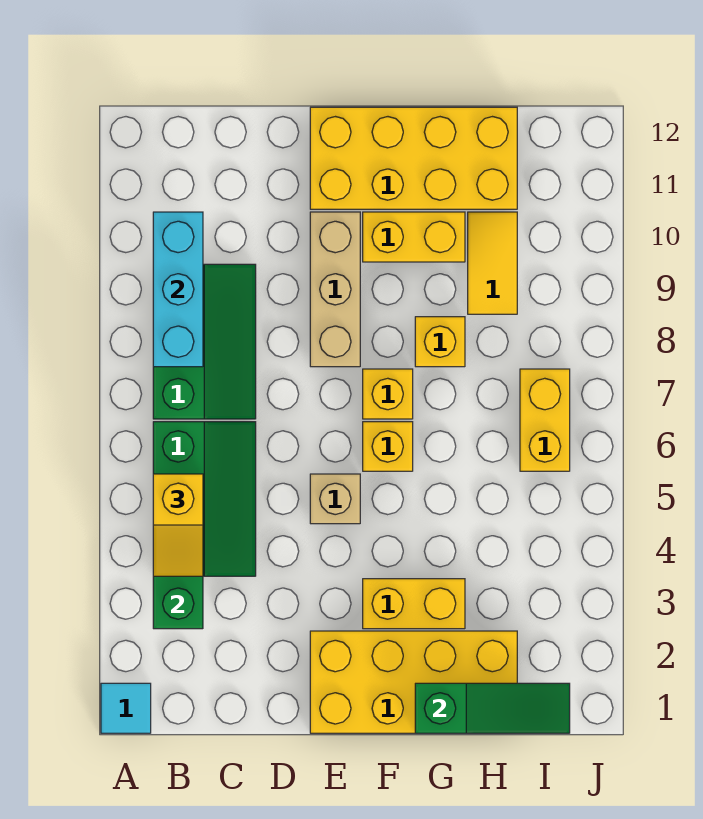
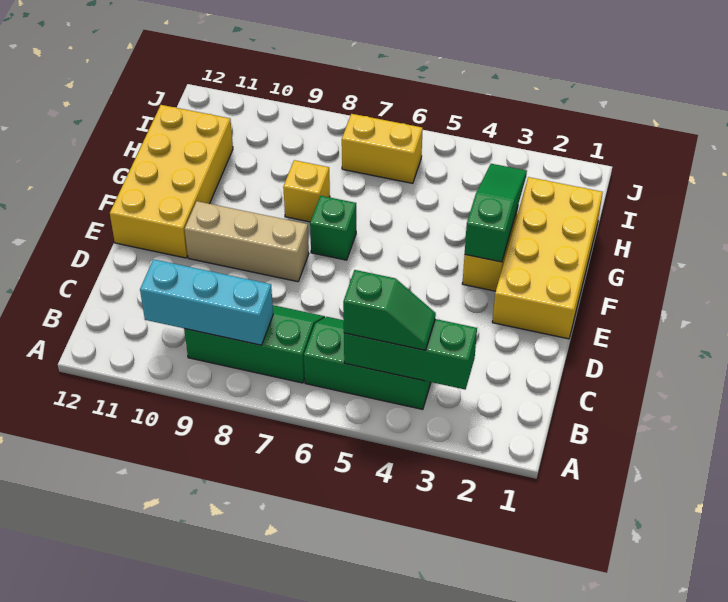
cyan 1x1 tile [101,683,151,733] -> none
yellow 1x2 slope [153,474,203,576] -> green 1x2 slope [343,270,436,350]
tan 1x1 brick [310,474,360,524] -> none
yellow 1x1 brick [363,422,413,471] -> none
yellow 1x1 brick [363,369,413,419] -> green 1x1 brick [310,196,356,260]
yellow 1x2 brick [363,212,465,262] -> none
green 1x3 slope [415,683,570,733] -> green 1x3 slope moved to [465,164,527,262]
yellow 1x2 tile [468,212,517,314] -> none

